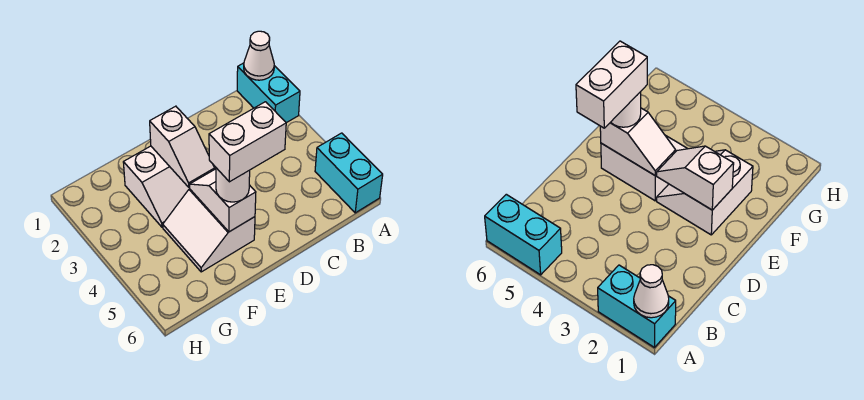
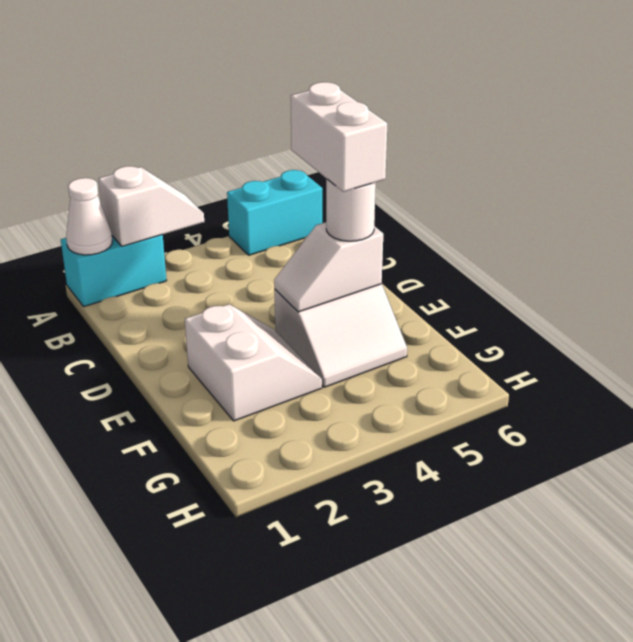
white 1x2 slope [150,106,215,187] -> white 1x2 slope moved to [99,166,204,246]

